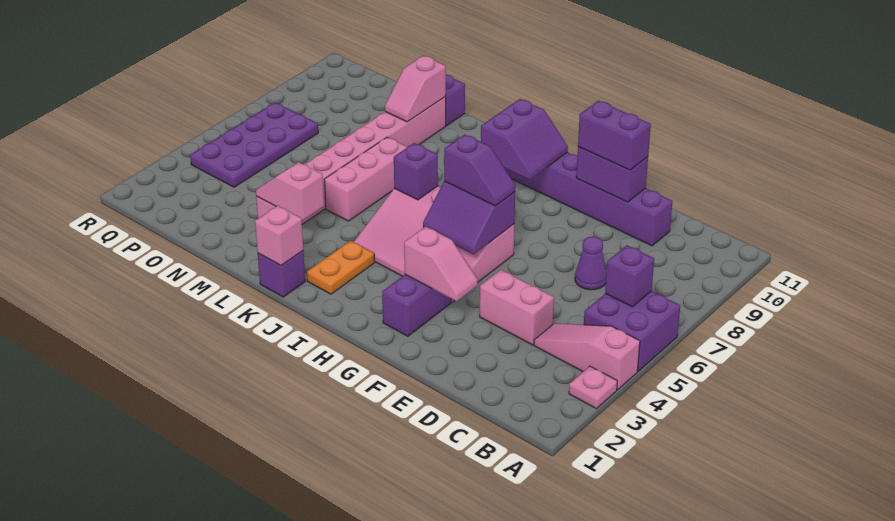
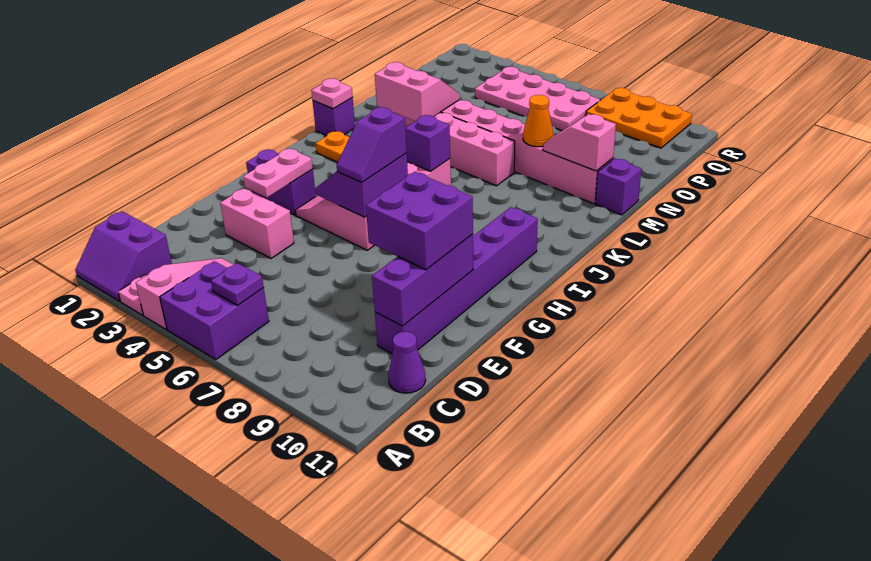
purple 1x1 brick [605,245,654,307] -> purple 1x1 plate [211,263,264,305]
pink 1x2 brick [480,270,554,345] -> pink 1x2 brick turned to [220,188,294,258]
purple 1x1 cone [575,237,607,290] -> purple 1x1 cone moved to [388,332,426,393]
purple 1x2 brick [576,147,648,202] -> purple 1x3 brick [372,234,473,326]
purple 1x2 brick [578,101,651,170] -> purple 2x2 brick [366,172,473,270]
pink 1x2 slope [404,227,478,301] -> pink 1x2 plate [243,148,313,198]
purple 2x2 slope [481,99,568,180] -> purple 2x2 slope moved to [75,211,172,301]
pink 1x1 brick [255,206,303,265] -> pink 1x1 plate [311,78,353,109]
pink 1x2 slope [256,162,324,220] -> pink 2x2 slope [375,62,460,121]
none -> orange 1x1 cone [523,95,553,147]
purple 2x4 plate [190,103,318,187] -> pink 2x4 plate [475,67,600,130]
none -> orange 2x3 plate [586,88,692,148]

